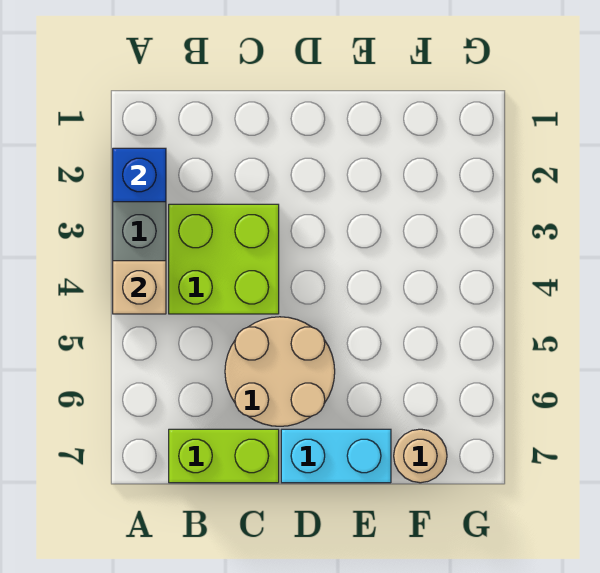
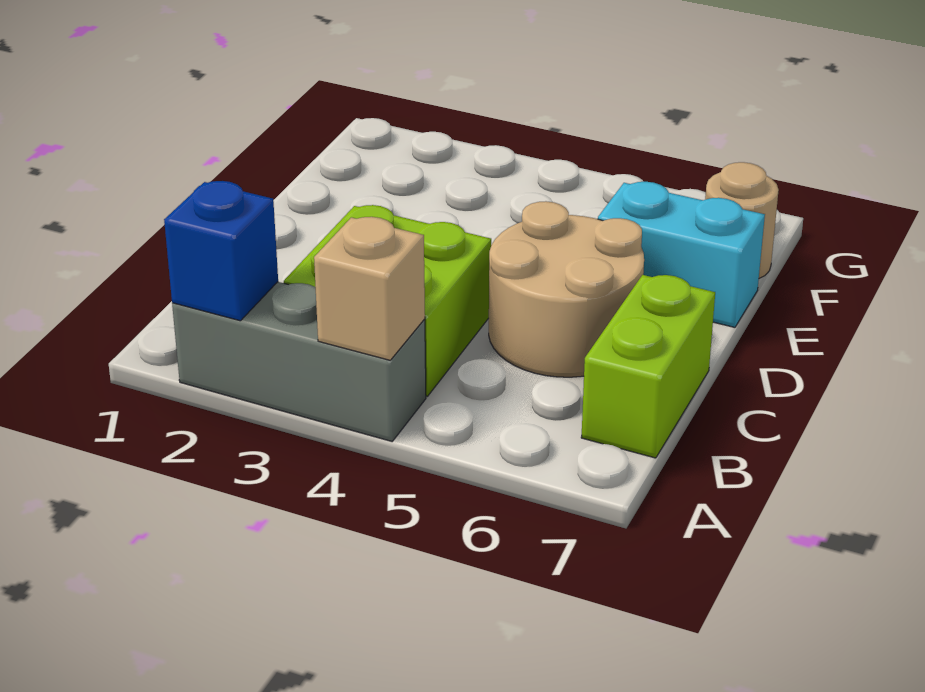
cyan 1x2 brick [281,429,391,483] -> cyan 1x2 brick turned to [598,182,765,327]

